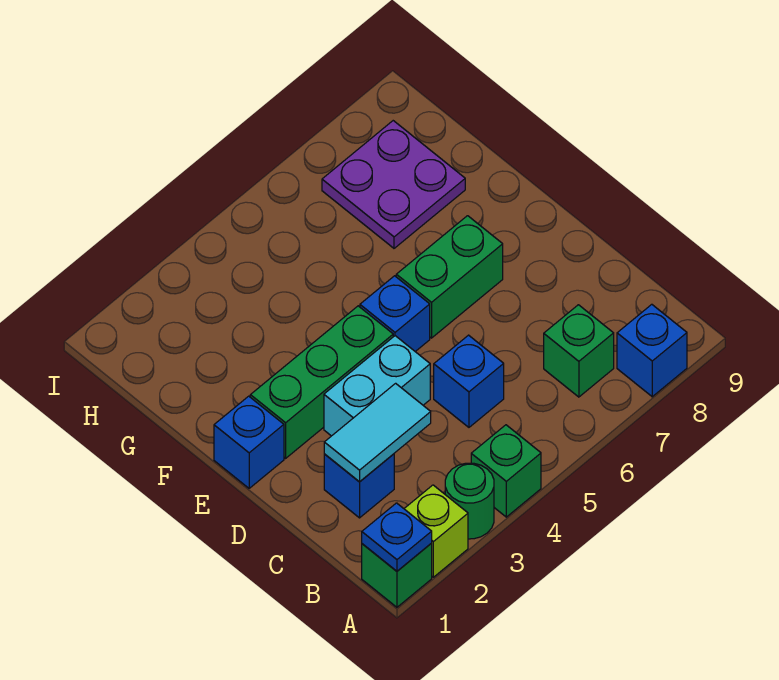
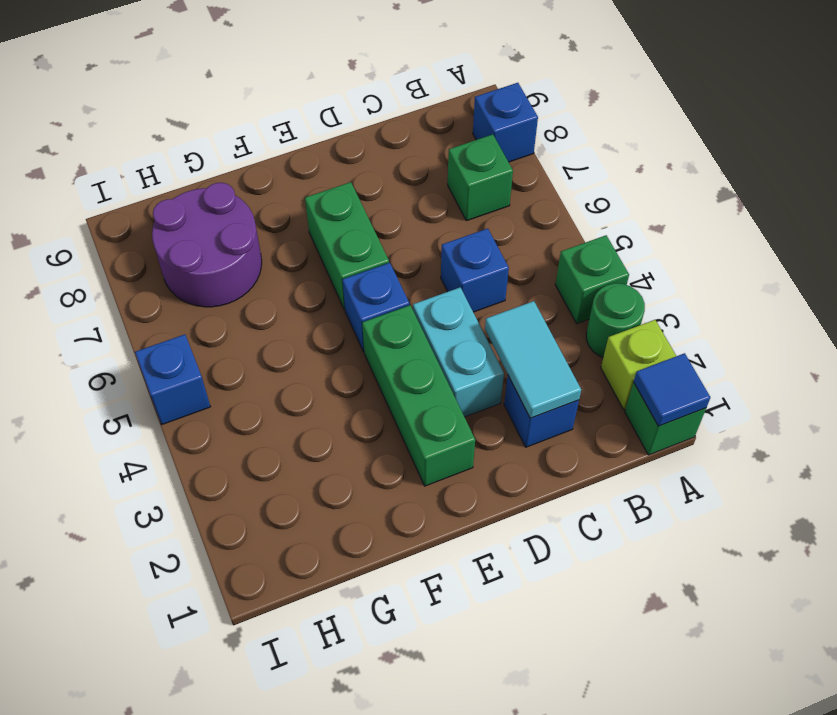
blue 1x1 plate [362,503,432,571] -> blue 1x1 tile [634,353,710,426]
blue 1x1 brick [214,396,284,488] -> blue 1x1 brick moved to [135,334,210,424]
purple 2x2 plate [322,121,465,248] -> purple 2x2 round brick [152,183,262,307]

